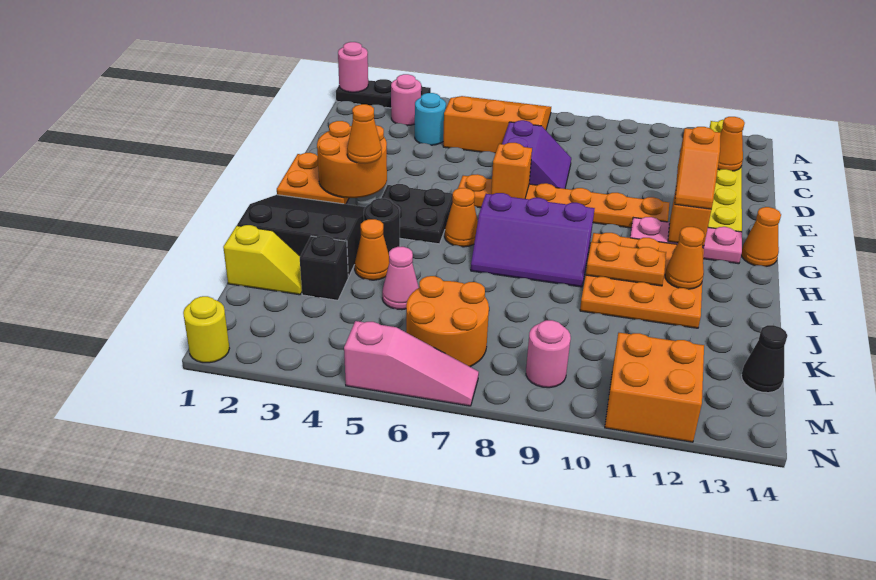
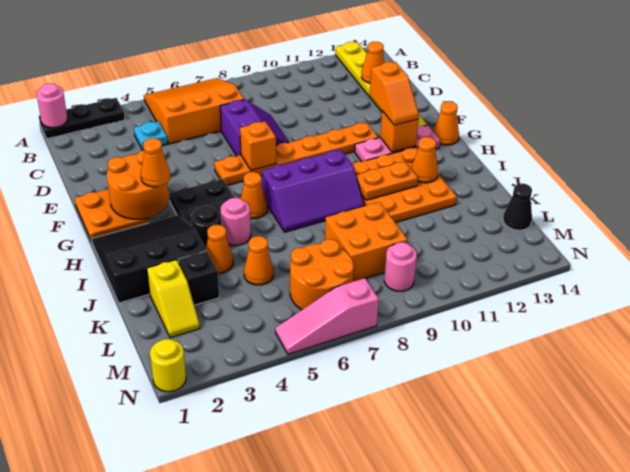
pink 1x1 round brick [391,74,421,126] -> pink 1x1 round brick moved to [220,198,251,245]
cyan 1x1 round brick [415,93,446,145] -> cyan 1x1 plate [134,121,168,150]
yellow 1x2 slope [223,225,302,295] -> yellow 1x2 slope turned to [147,260,200,338]
pink 1x1 cone [382,247,419,310] -> orange 1x1 cone [244,236,274,285]
orange 2x2 brick [605,333,704,442] -> orange 2x2 brick moved to [325,202,407,281]
pink 1x3 slope [344,321,479,406] -> pink 1x3 slope turned to [275,278,379,354]

